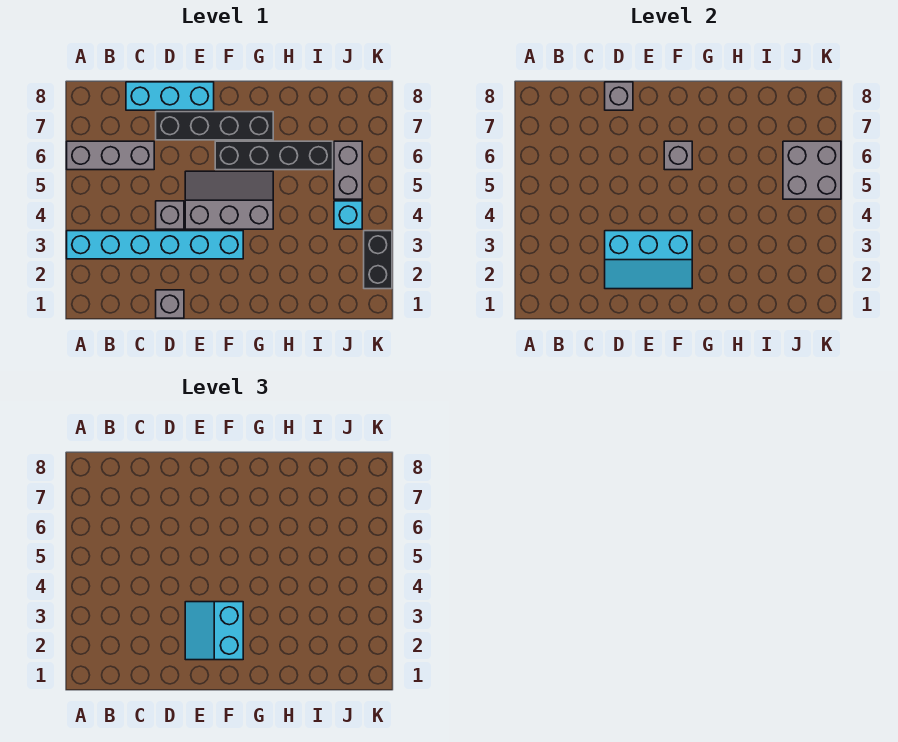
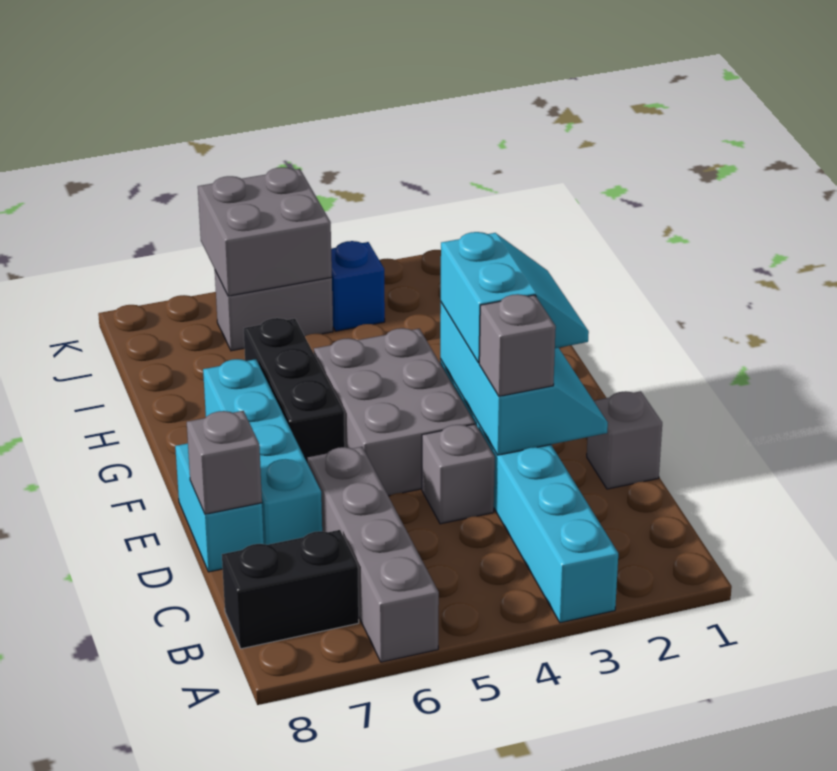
grey 1x3 brick [67,141,154,170] -> grey 1x4 brick [308,447,439,662]
cyan 1x3 brick [126,82,214,110] -> cyan 1x2 brick [175,443,264,572]
black 1x4 brick [156,112,273,140] -> cyan 1x4 brick [203,359,322,545]
cyan 2x2 slope [185,602,243,660] -> cyan 2x2 slope turned to [441,232,589,363]
grey 2x3 slope [185,171,273,229] -> grey 2x3 brick [314,328,475,496]
black 1x4 brick [215,141,333,170] -> black 1x3 brick [244,318,345,463]
grey 1x1 brick [664,141,692,170] -> grey 1x1 brick moved to [479,294,556,396]
cyan 1x1 brick [334,201,362,229] -> blue 1x1 brick [331,241,385,331]
black 1x2 brick [364,231,392,289] -> black 1x2 brick moved to [222,530,359,649]

